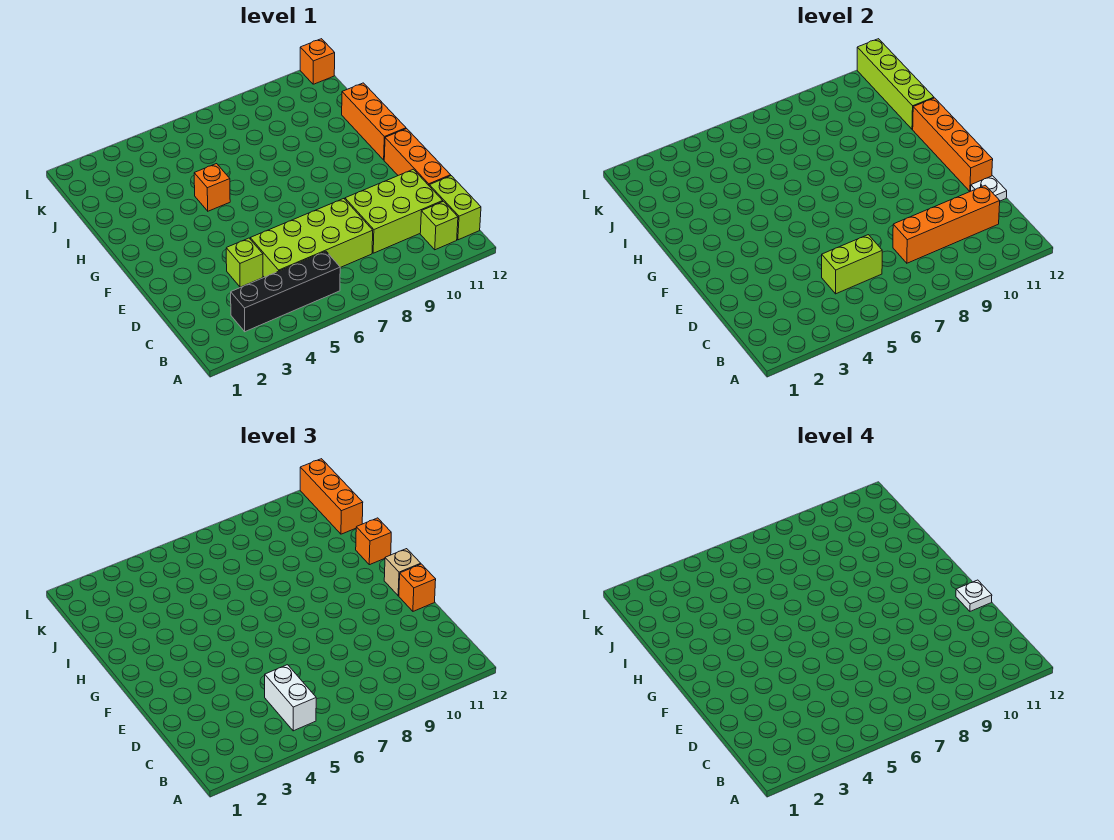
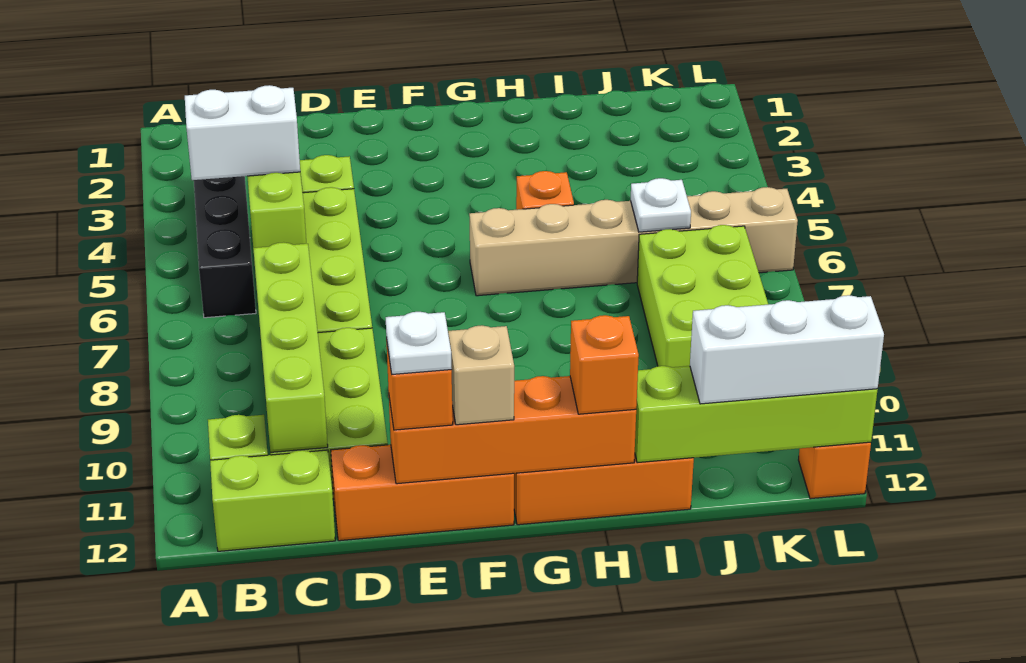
orange 1x4 brick [893,185,1000,263] -> lime 1x4 brick [253,242,328,452]
white 1x1 plate [971,176,1007,201] -> white 1x1 plate moved to [631,178,691,232]
none -> tan 1x6 brick [469,187,798,296]
none -> lime 2x3 brick [637,225,768,367]
orange 1x3 brick [300,459,363,534] -> white 1x3 brick [690,295,884,404]

